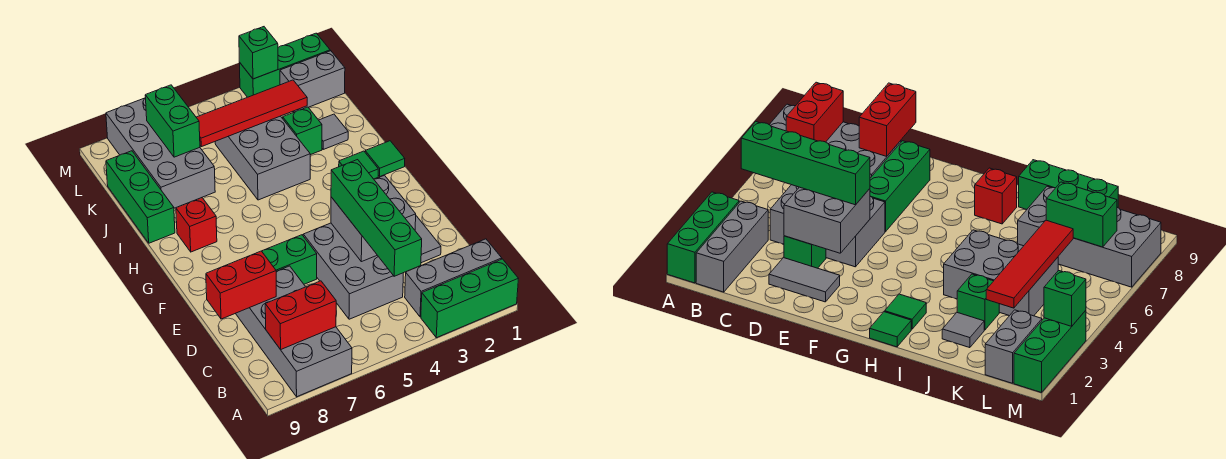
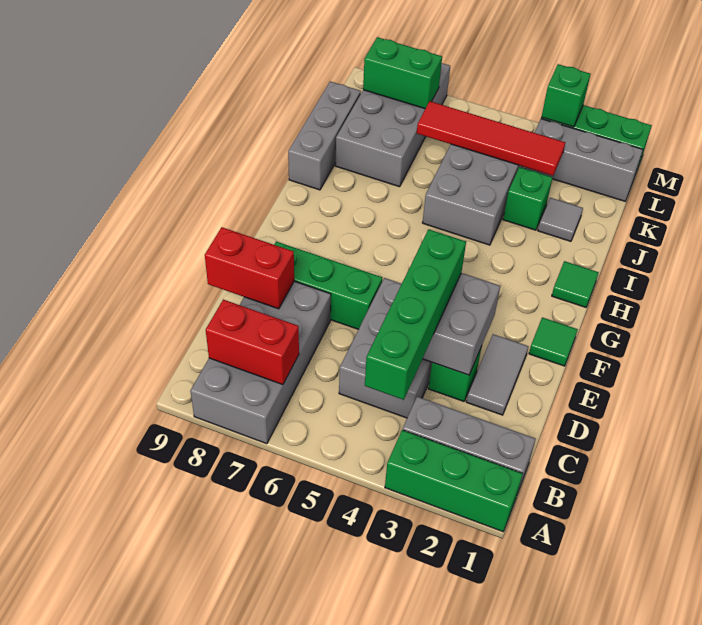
green 1x1 tile [339,151,378,179] -> green 1x1 tile moved to [529,317,578,366]
red 1x1 brick [176,198,217,252] -> none
green 1x3 brick [106,151,175,243] -> grey 1x3 brick [288,81,361,190]
green 1x2 brick [145,85,200,157] -> green 1x2 brick turned to [363,37,442,109]
grey 1x2 brick [280,51,345,112] -> grey 1x3 brick [525,119,643,201]

